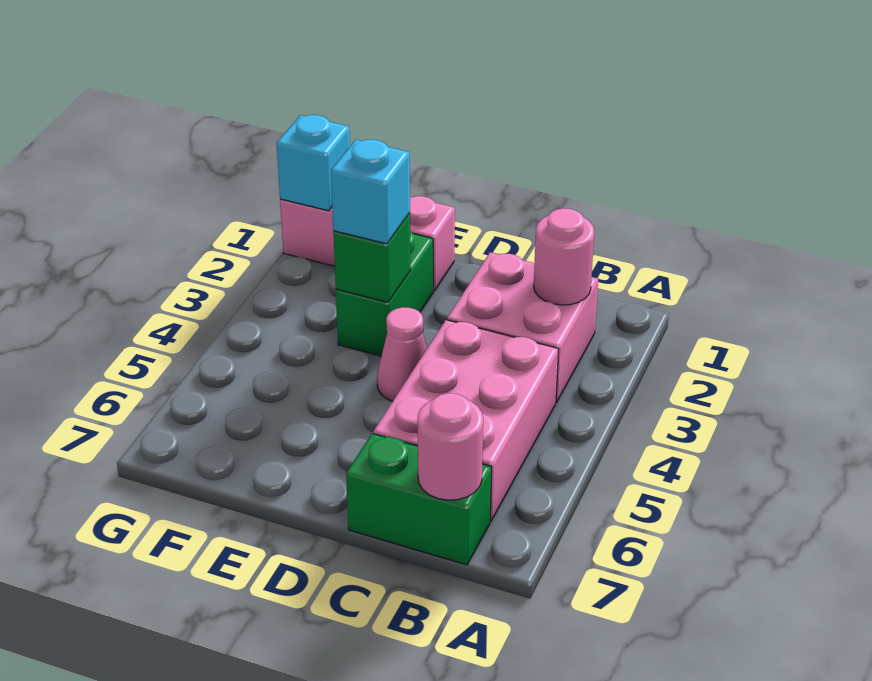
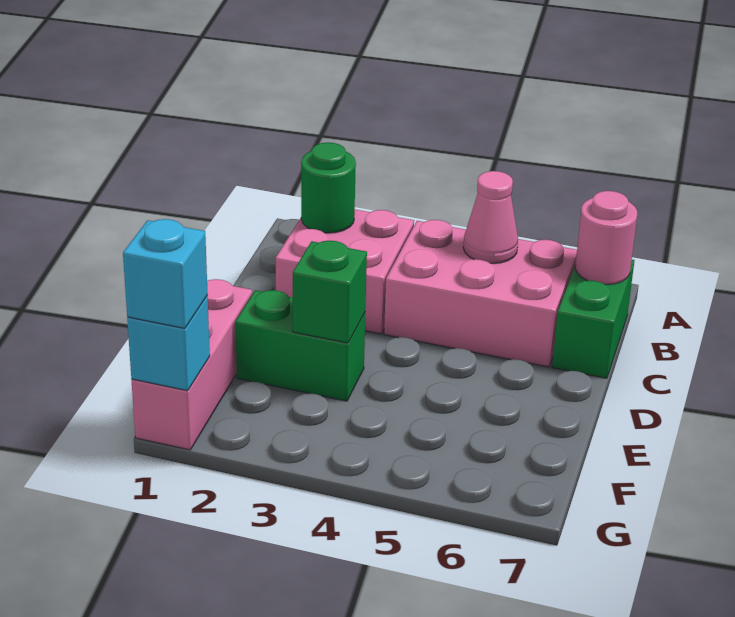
pink 1x1 round brick [534,208,594,305] -> green 1x1 round brick [301,142,356,233]
pink 1x1 cone [377,307,427,401] -> pink 1x1 cone moved to [463,171,518,263]
cyan 1x1 brick [331,140,410,244] -> cyan 1x1 brick moved to [123,219,208,328]

